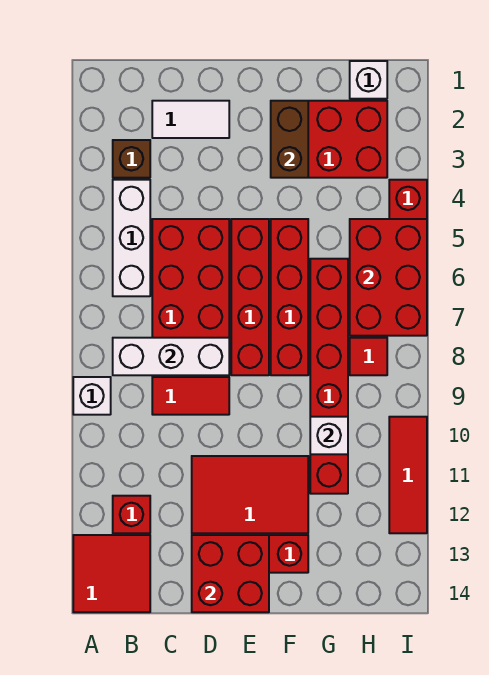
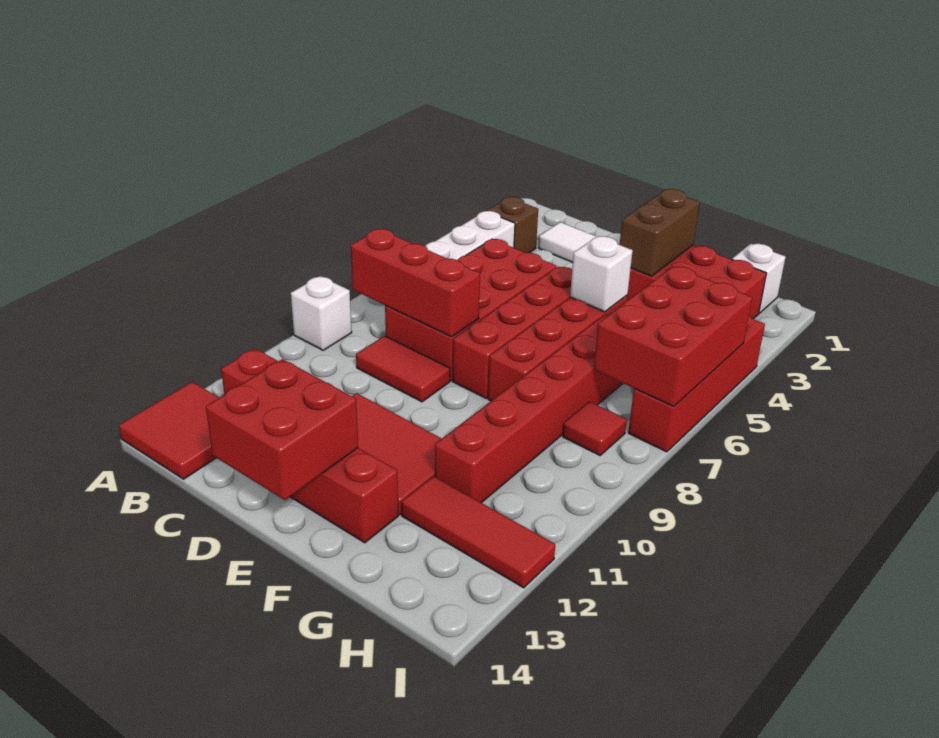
white 1x3 brick [113,338,229,375] -> red 1x3 brick [351,229,480,337]
white 1x1 brick [310,417,348,454] -> white 1x1 brick moved to [570,236,633,312]
red 1x3 tile [389,417,427,533] -> red 1x3 tile turned to [401,476,555,588]

